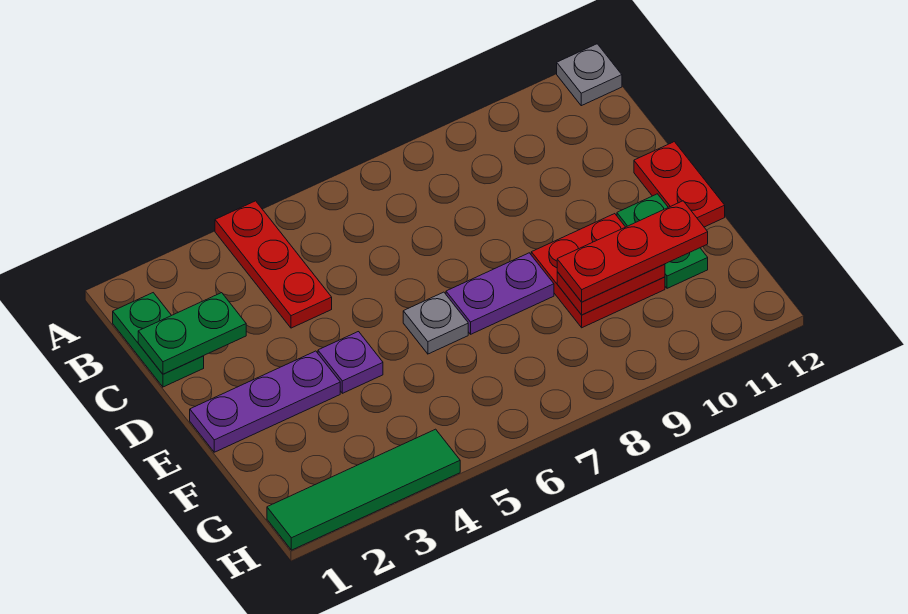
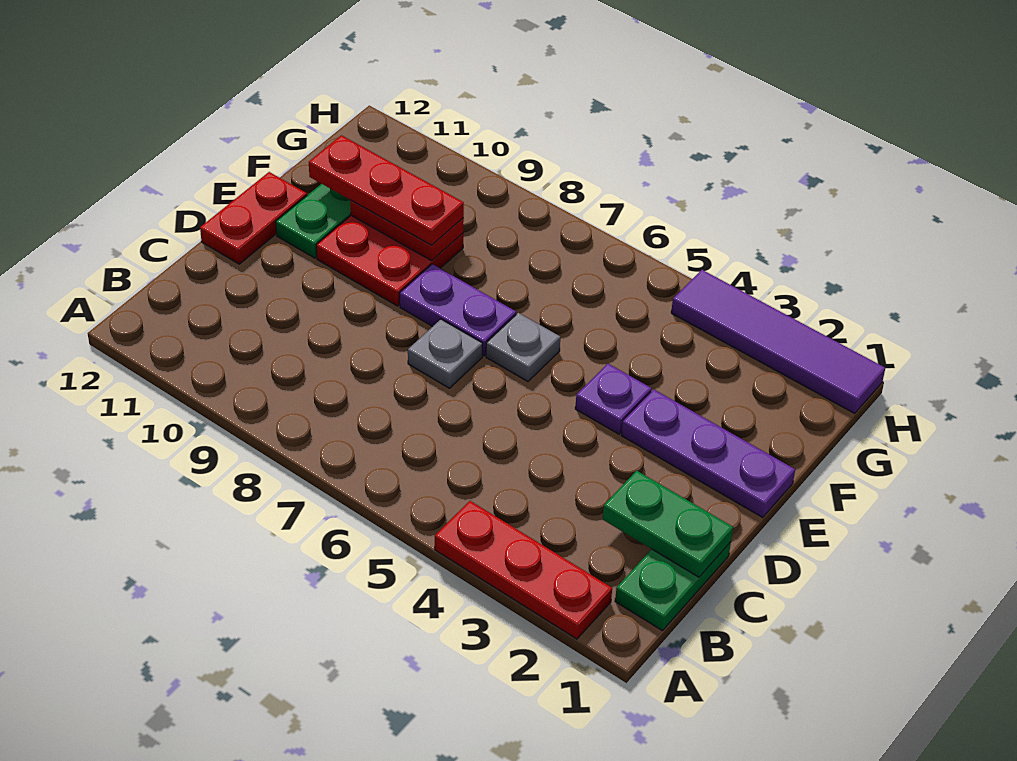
red 1x3 plate [215,201,332,328] -> red 1x3 plate turned to [435,501,612,639]
grey 1x1 plate [557,44,622,106] -> grey 1x1 plate moved to [408,319,483,388]
green 1x4 tile [267,429,460,550] -> purple 1x4 tile [671,270,885,413]

